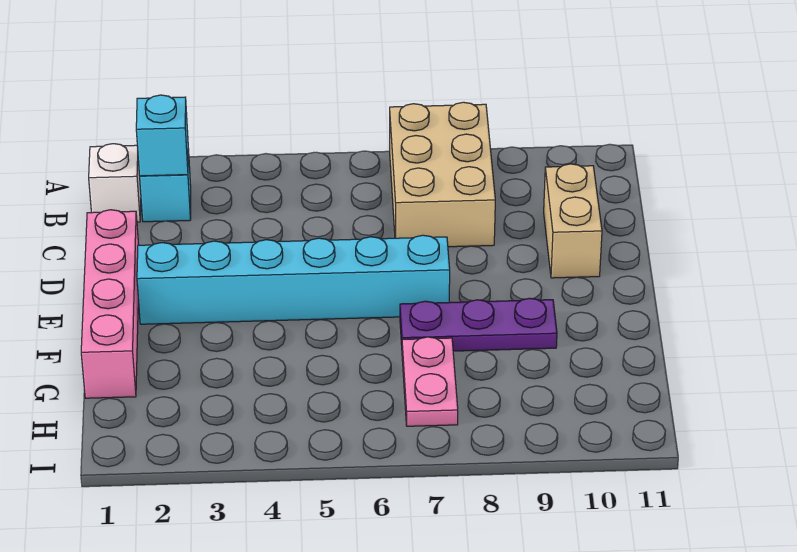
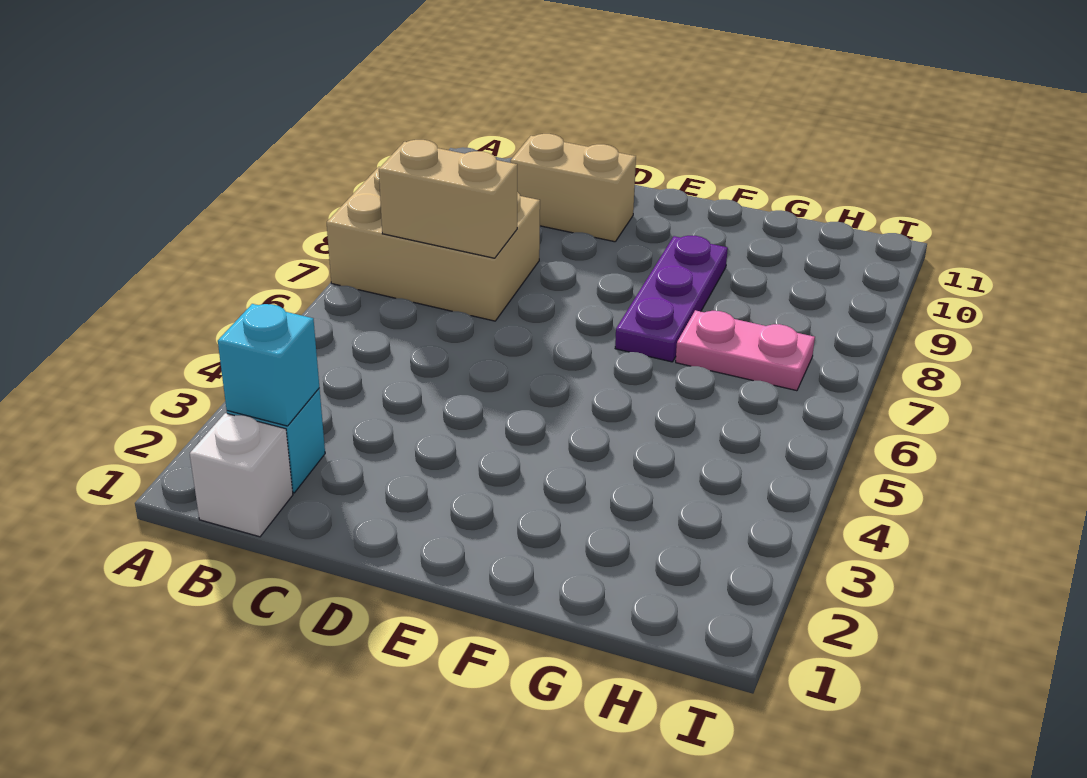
none -> tan 1x2 brick [379,140,517,258]
pink 1x4 brick [81,210,139,398] -> none
cyan 1x6 brick [137,235,450,324] -> none

